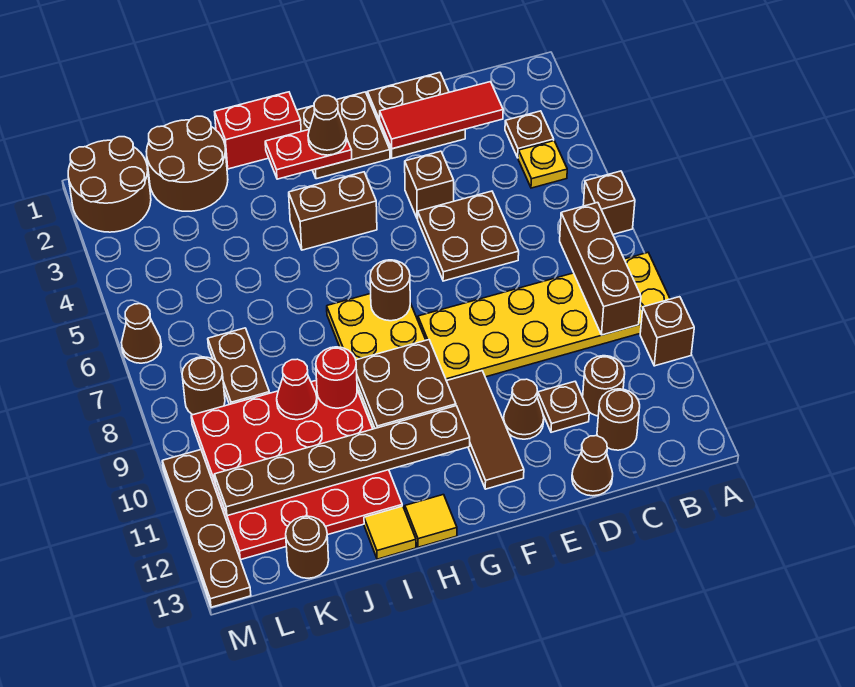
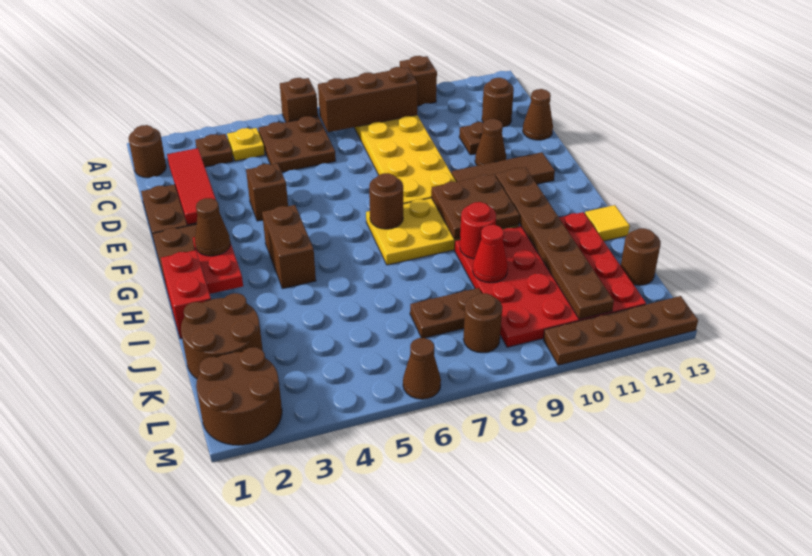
brown 1x1 round brick [583,356,625,416] -> brown 1x1 round brick moved to [129,125,166,178]
brown 2x2 plate [418,191,519,281] -> brown 2x2 plate moved to [258,116,336,172]
yellow 1x1 tile [405,495,457,547] -> none

